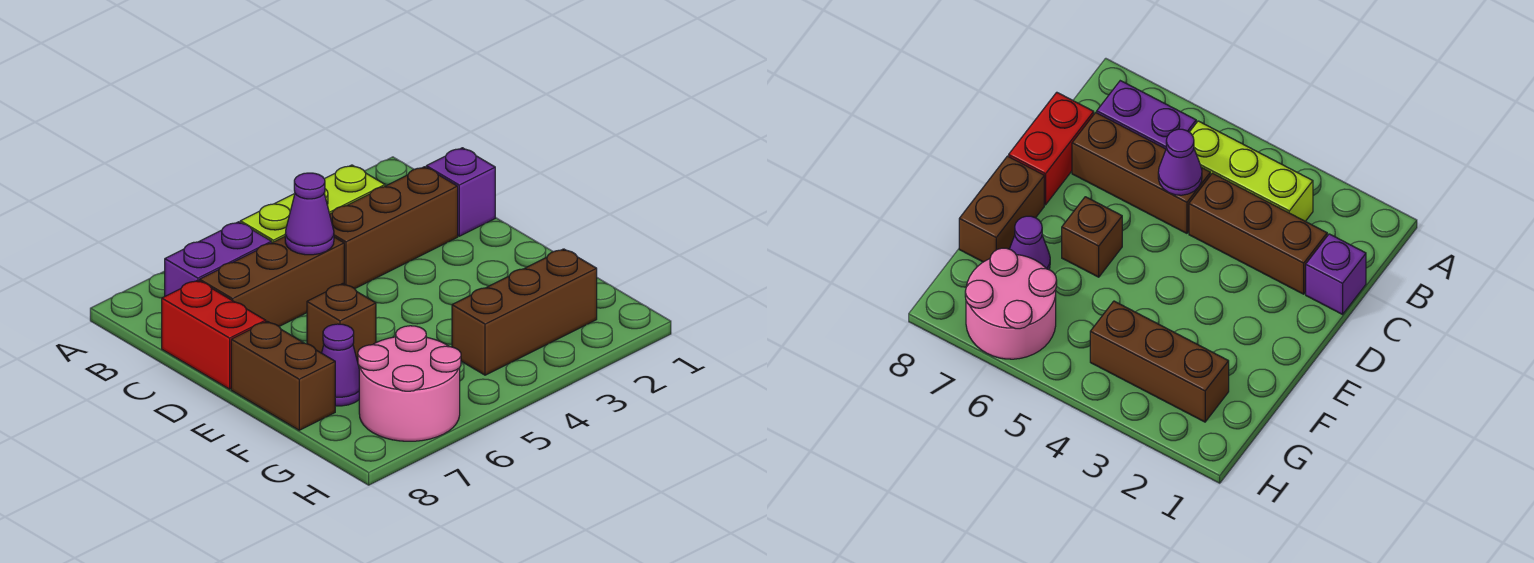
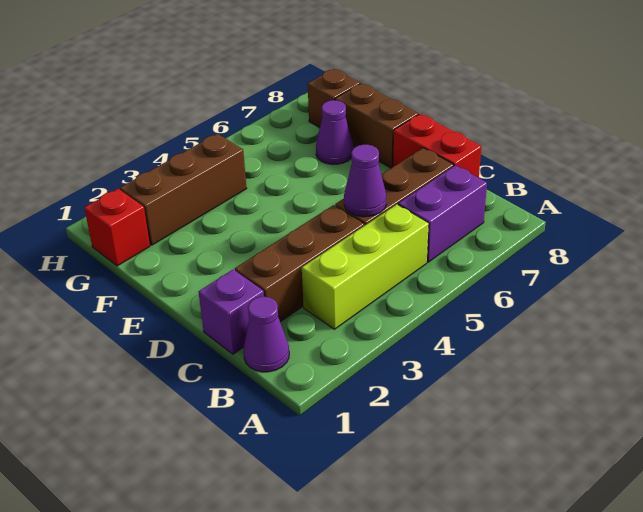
none -> purple 1x1 cone [243,297,289,372]
brown 1x1 brick [307,284,376,362] -> brown 1x1 brick moved to [308,69,360,128]
none -> red 1x1 brick [84,189,150,266]
pink 2x2 round brick [358,326,461,441] -> none

